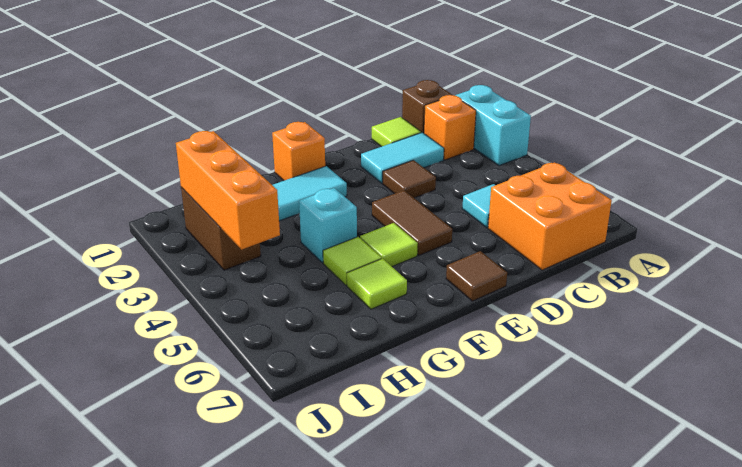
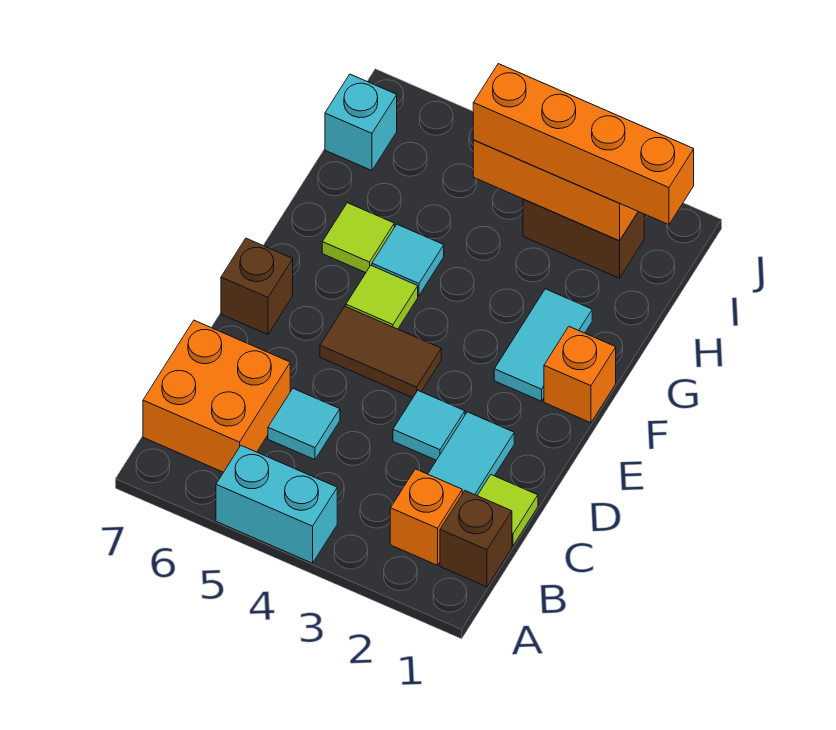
cyan 1x2 brick [455,85,531,166] -> cyan 1x2 brick moved to [216,446,337,563]
brown 1x1 tile [383,160,436,198] -> cyan 1x1 tile [393,391,465,460]
brown 1x1 tile [446,251,507,301] -> brown 1x1 brick [221,238,293,335]
cyan 1x1 brick [299,188,357,263] -> cyan 1x1 brick moved to [325,74,397,170]
lime 1x1 tile [323,237,381,285] -> cyan 1x1 tile [372,224,444,296]
none -> orange 1x4 brick [473,64,694,225]

